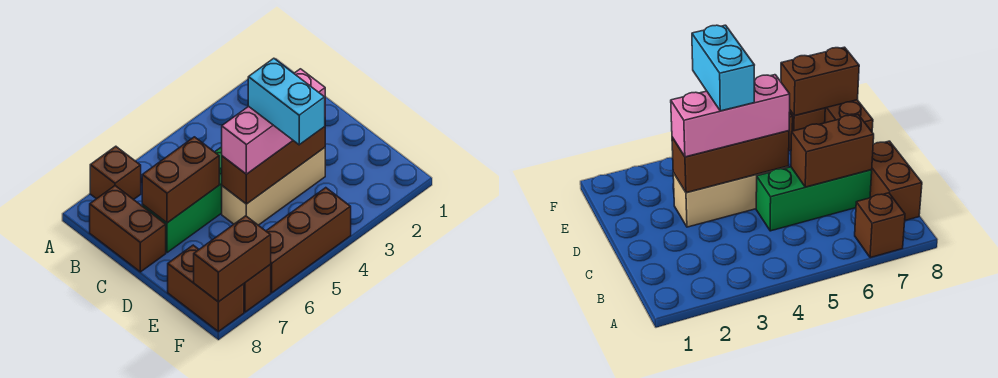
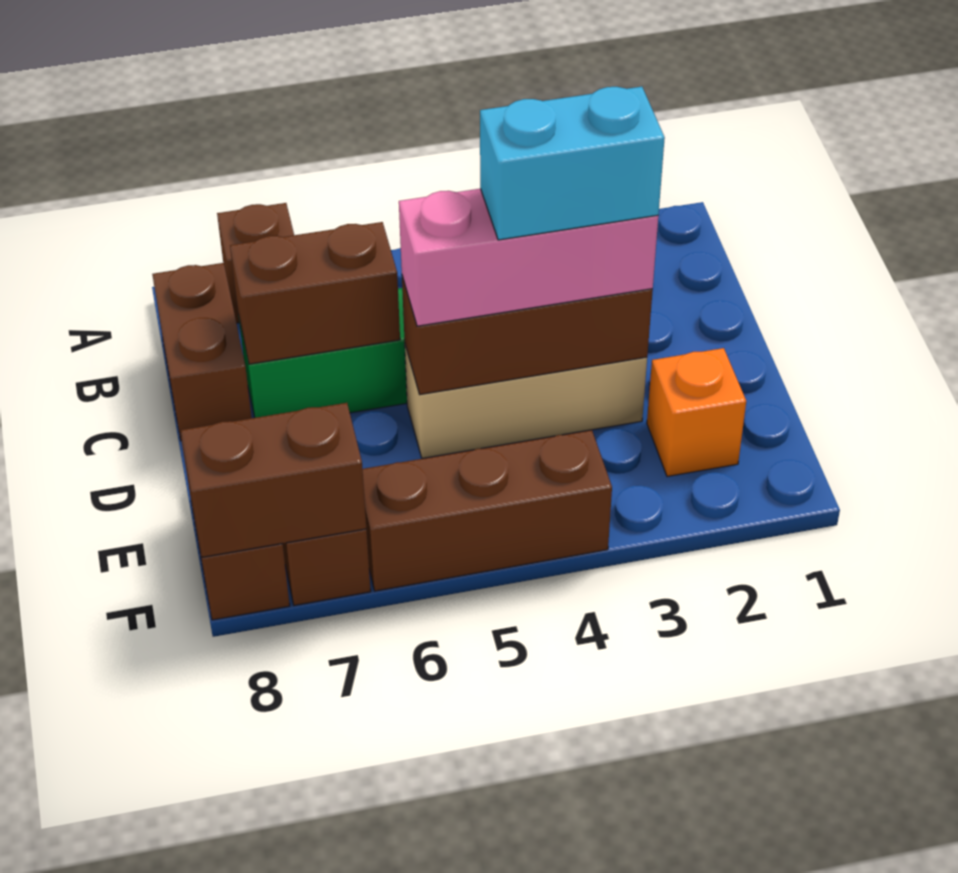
cyan 1x2 brick [248,58,325,145] -> cyan 1x2 brick turned to [480,87,665,240]
none -> orange 1x1 brick [647,348,746,477]

